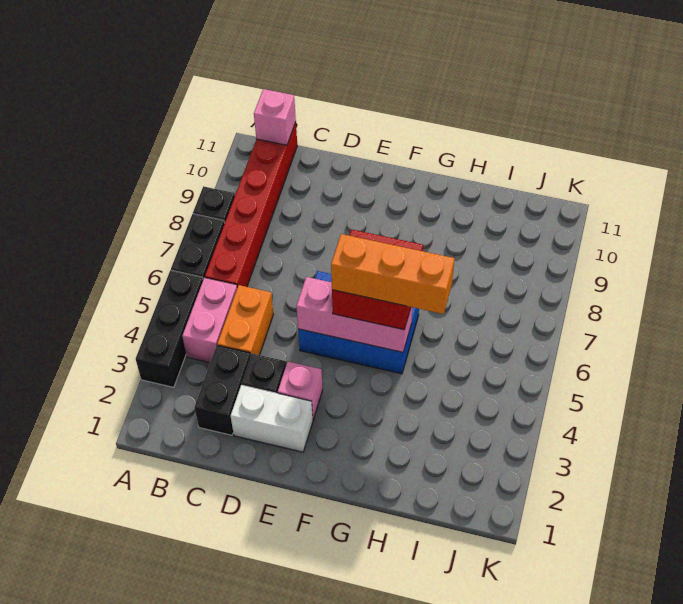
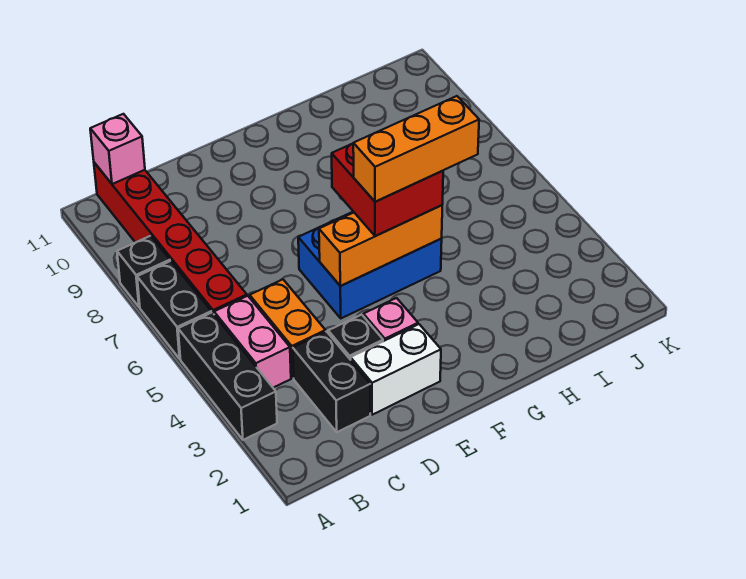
pink 1x3 brick [296,277,412,352] -> orange 1x3 brick [319,205,442,286]

